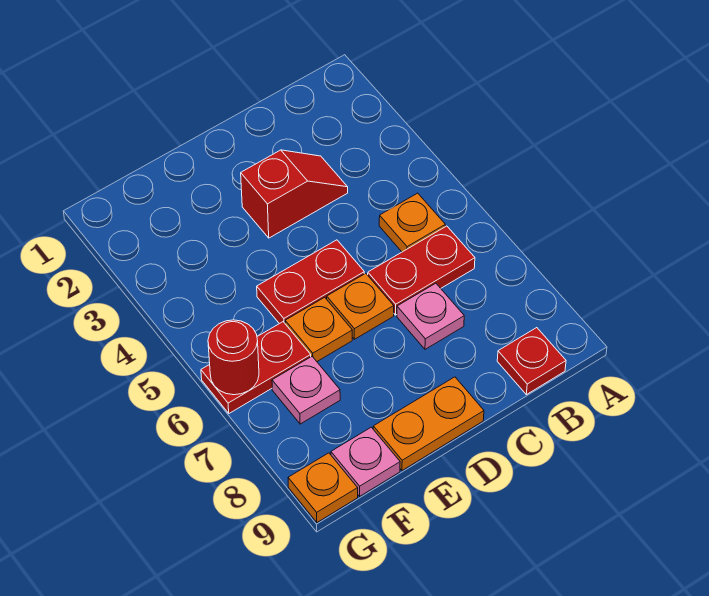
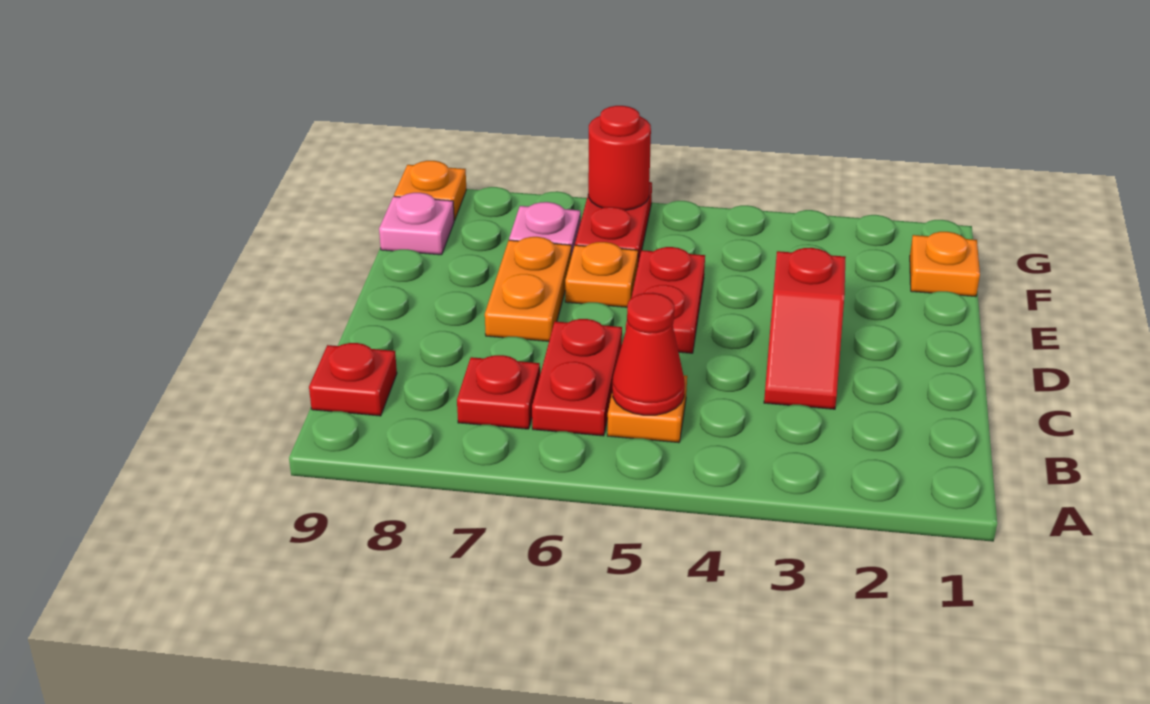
none -> red 1x1 cone [612,293,685,415]
none -> red 1x1 plate [457,355,540,429]
pink 1x1 plate [397,283,464,349] -> none
orange 1x1 plate [327,273,394,339] -> orange 1x1 plate moved to [910,232,980,297]
orange 1x2 plate [373,377,484,471] -> orange 1x2 plate moved to [485,237,571,341]

